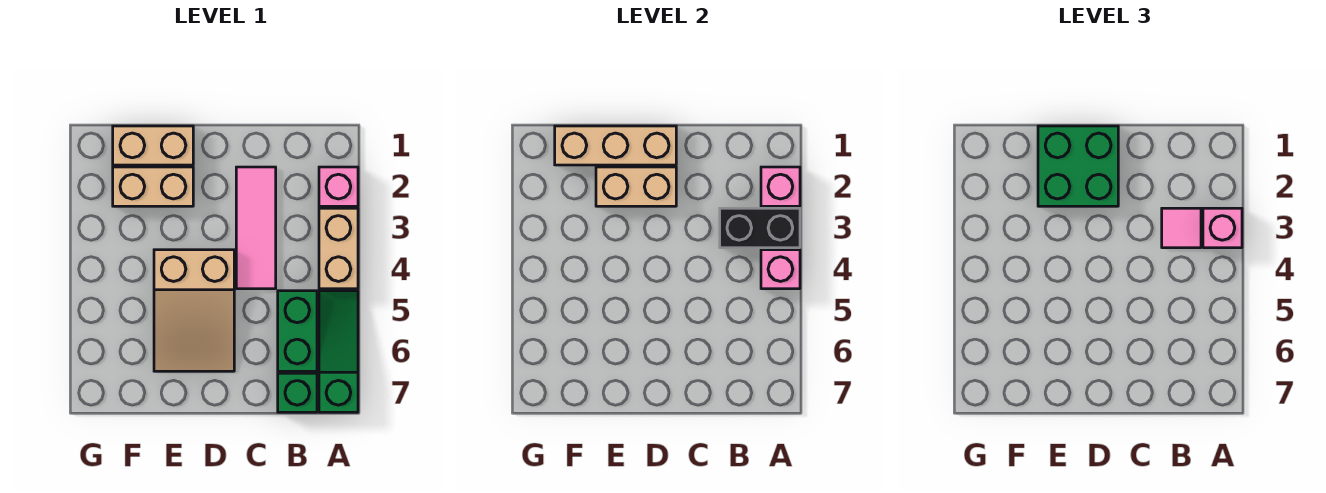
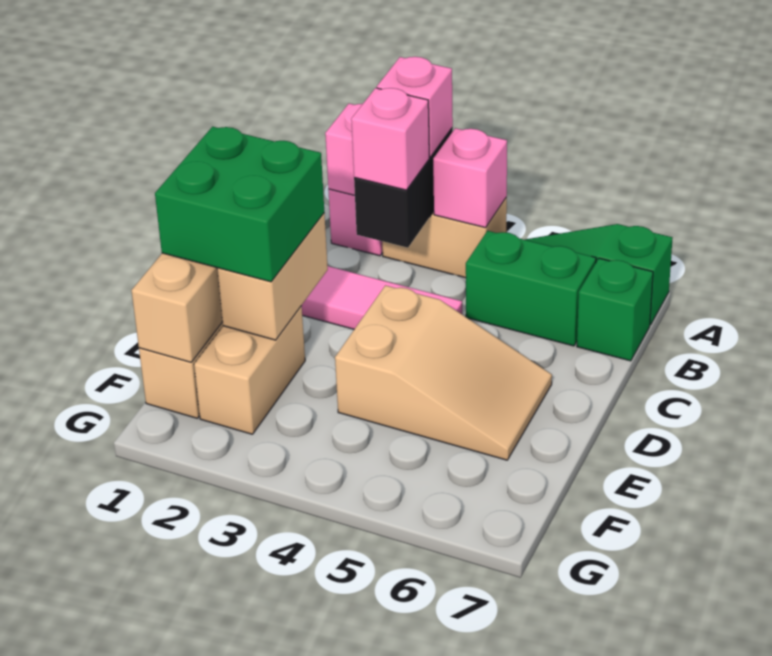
pink 1x1 tile [1162,208,1201,248] -> pink 1x1 brick [351,88,429,190]

